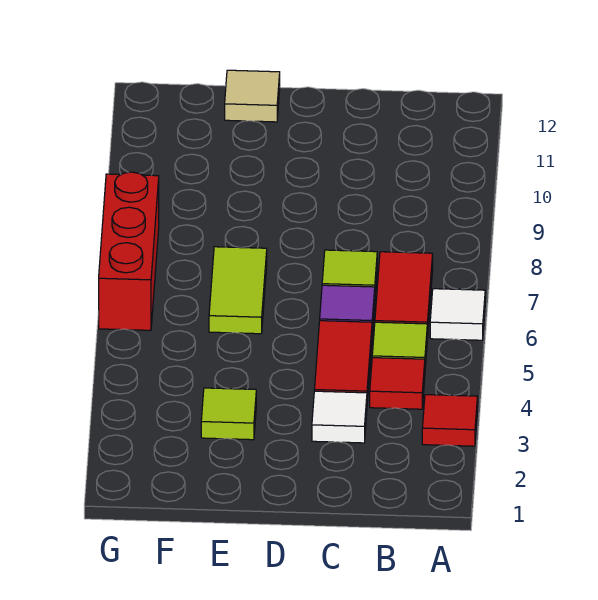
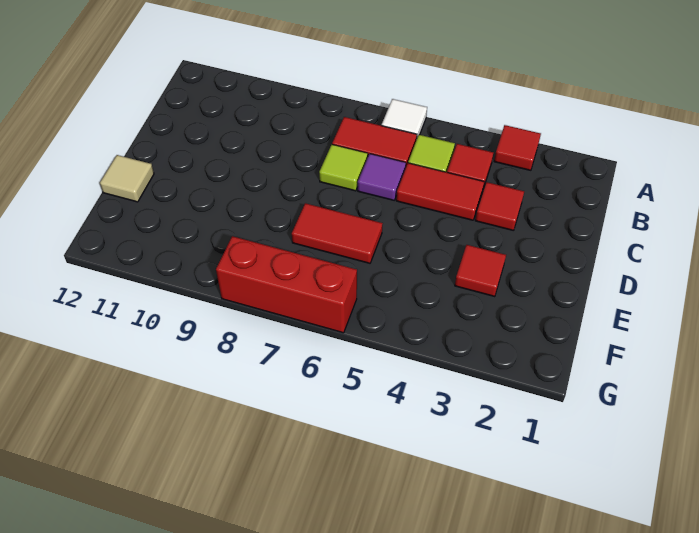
white 1x1 tile [312,391,367,443] -> red 1x1 tile [475,182,524,231]
lime 1x1 tile [201,388,256,440] -> red 1x1 tile [455,245,506,297]
lime 1x2 tile [209,247,267,334] -> red 1x2 tile [292,203,383,263]

